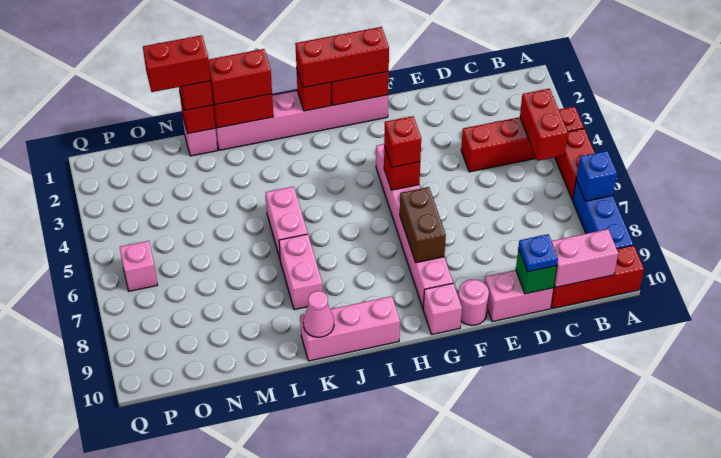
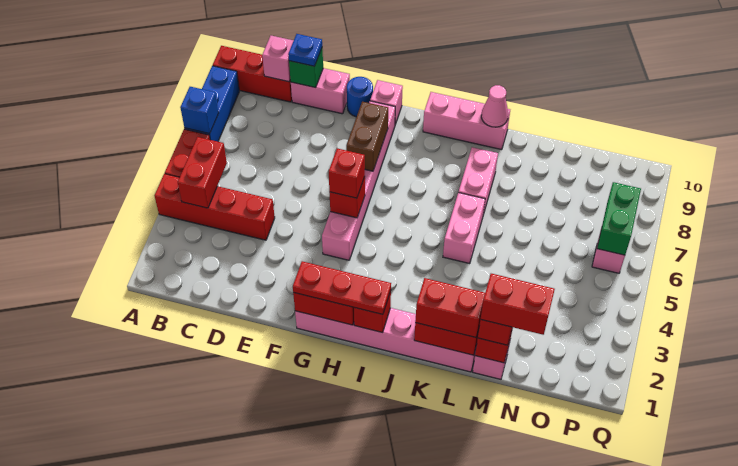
pink 1x2 brick [552,229,618,287] -> pink 1x1 brick [262,36,294,82]
pink 1x1 round brick [458,280,489,325] -> blue 1x1 round brick [347,77,373,117]
red 1x3 brick [295,27,389,88] -> red 1x3 plate [293,261,391,314]
none -> green 1x2 brick [597,182,641,255]

